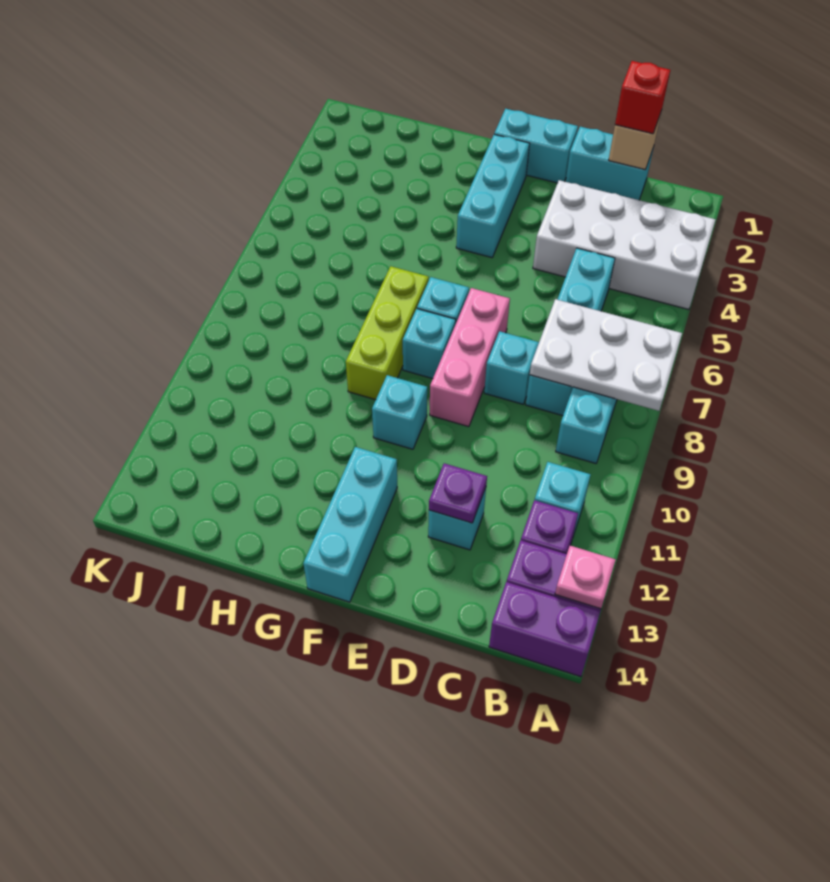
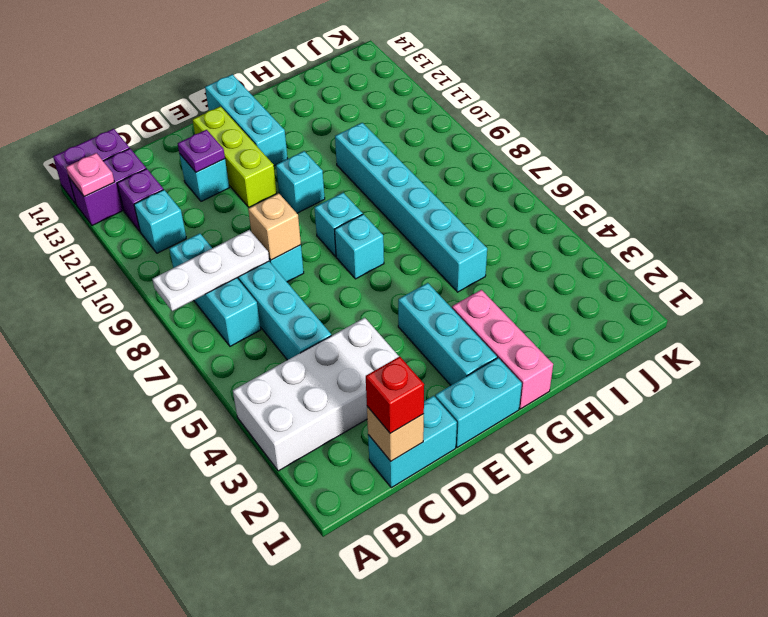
white 2x3 plate [530,299,682,411] -> white 1x3 plate [152,230,269,311]
none -> tan 1x1 brick [248,193,301,260]
pink 1x3 brick [430,288,510,427] -> pink 1x3 brick moved to [452,290,553,409]
lime 1x3 brick [346,266,429,400] -> lime 1x3 brick moved to [193,106,277,207]
none -> cyan 1x6 brick [335,123,487,292]

